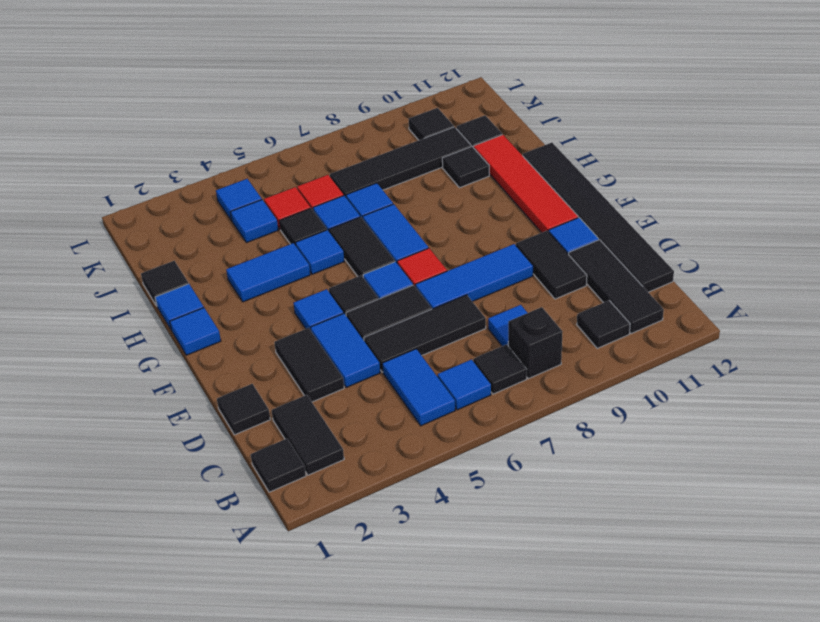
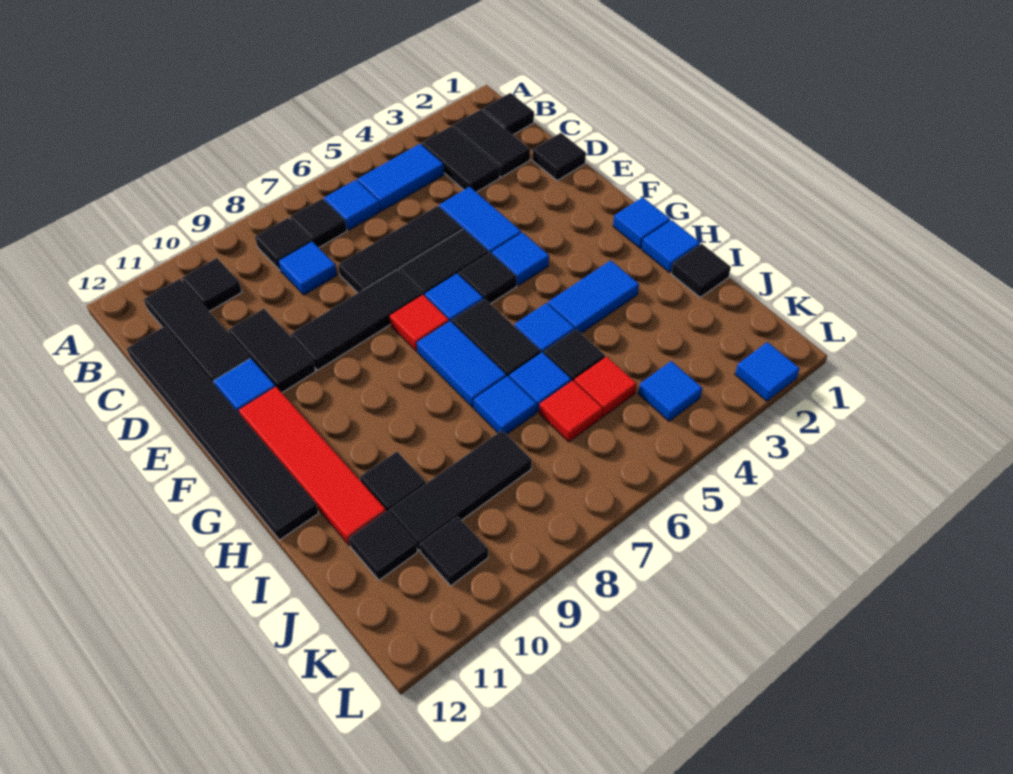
blue 1x2 tile [382,349,455,426] -> blue 1x2 tile turned to [358,144,444,211]
black 1x1 brick [508,307,563,379] -> black 1x1 tile [255,218,311,270]
black 1x2 tile [274,328,344,402] -> black 1x2 tile moved to [422,126,500,192]
blue 1x3 tile [415,244,533,309] -> black 1x3 tile [291,270,422,370]
blue 1x1 tile [231,200,278,243] -> blue 1x1 tile moved to [735,342,800,401]
black 1x4 tile [330,127,471,197] -> black 1x3 tile [389,430,532,551]

